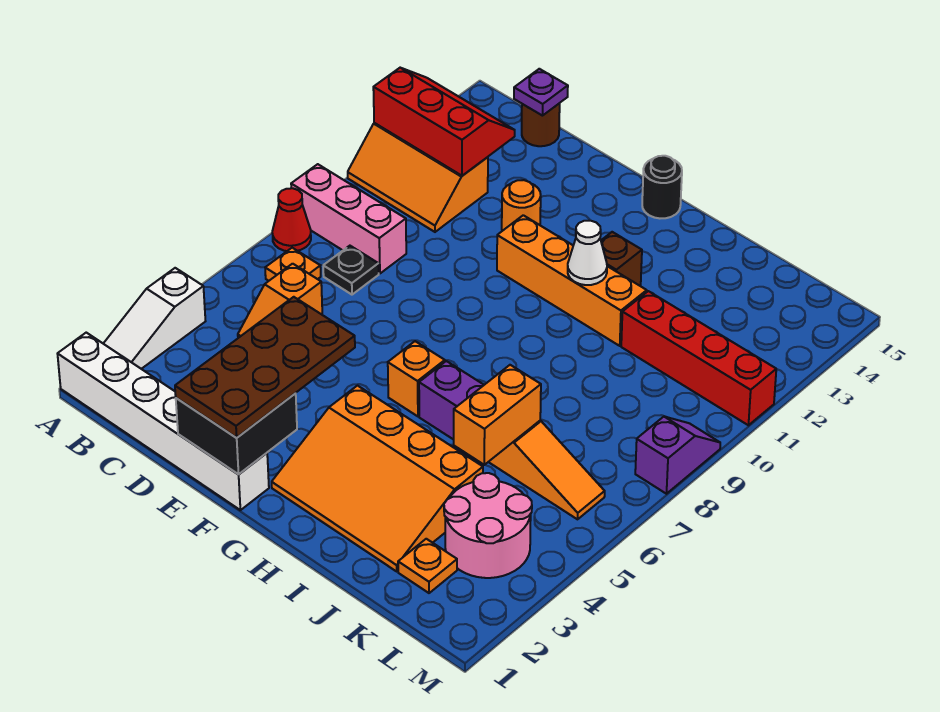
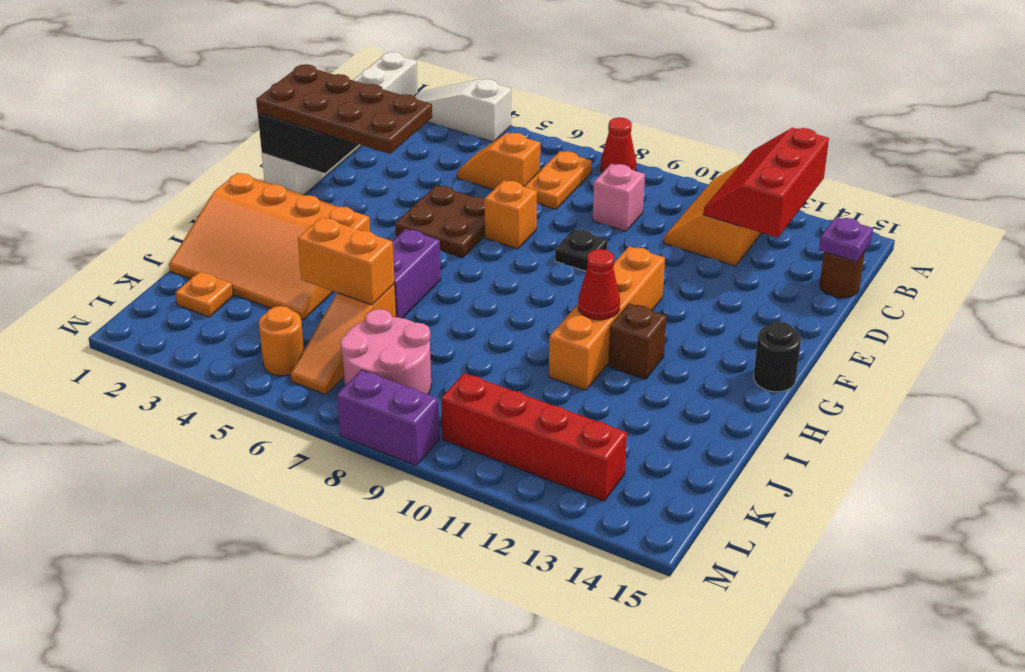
pink 1x3 brick [291,164,406,273] -> pink 1x1 brick [593,164,645,231]
red 2x3 slope [373,68,515,176] -> red 2x3 slope turned to [703,128,829,238]
orange 1x1 plate [265,248,321,281] -> orange 1x2 plate [524,151,592,209]
black 1x1 plate [323,246,379,295] -> black 1x1 plate moved to [555,229,608,271]
none -> brown 2x2 plate [395,185,485,258]
orange 1x1 round brick [502,180,541,231] -> orange 1x1 round brick moved to [259,306,304,376]
orange 3x4 slope [272,386,483,571] -> orange 3x4 slope turned to [169,173,370,320]
orange 1x1 brick [388,341,445,416] -> orange 1x1 brick moved to [484,180,537,249]
white 1x1 cone [568,221,607,285] -> red 1x1 cone [578,249,620,320]
red 1x4 brick [621,291,776,425] -> red 1x4 brick turned to [441,373,627,501]
pink 2x2 round brick [444,473,532,578] -> pink 2x2 round brick moved to [340,309,431,394]
purple 1x2 slope [635,417,720,494] -> purple 1x2 brick [337,370,439,465]

